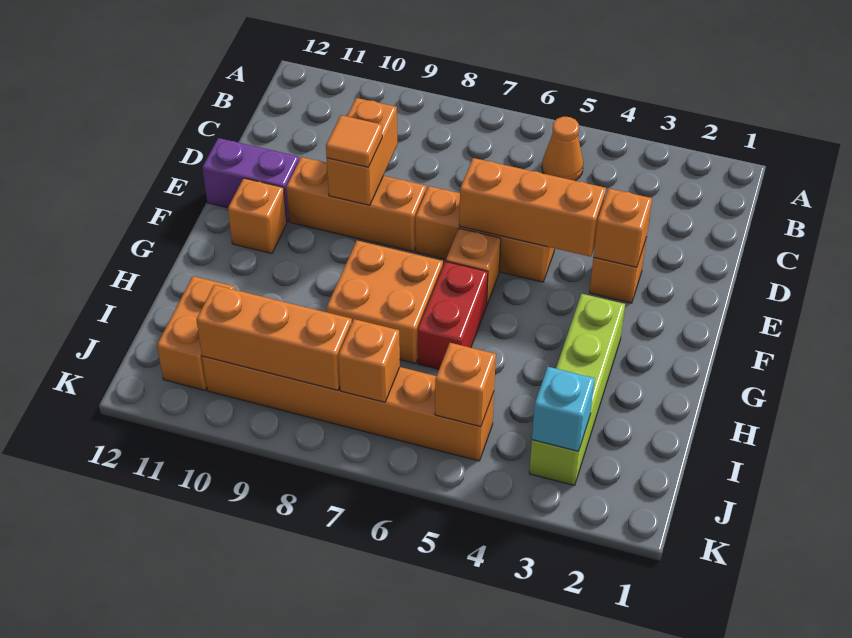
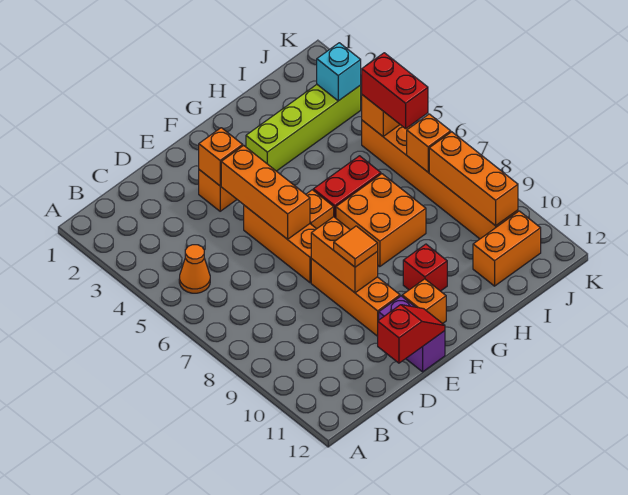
orange 1x2 brick [327,98,397,205] -> orange 1x2 brick turned to [311,217,378,293]
none -> red 1x2 slope [378,305,445,363]
none -> red 1x1 brick [403,244,447,291]
none -> red 1x2 brick [362,53,428,129]

